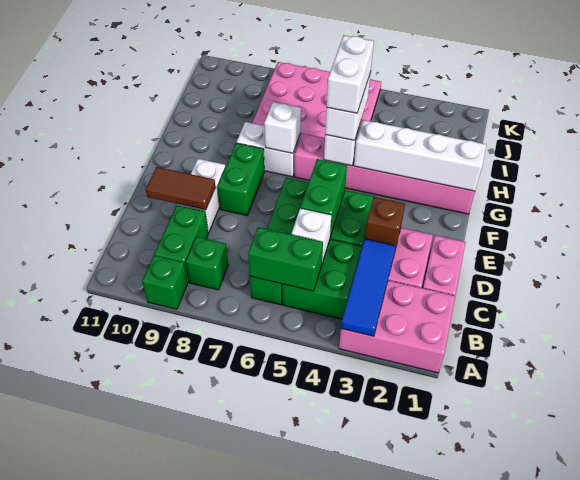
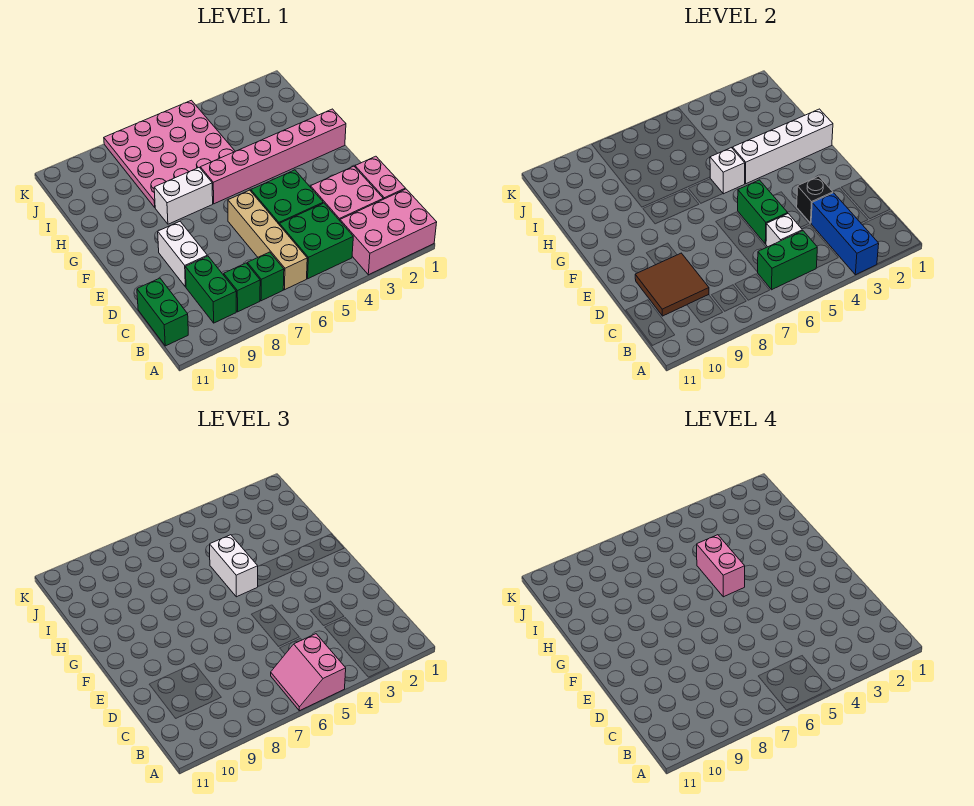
blue 1x3 tile [341,239,396,336] -> blue 1x3 brick [811,193,879,275]
none -> pink 2x2 slope [271,634,346,711]
green 1x1 brick [142,256,188,309] -> green 1x1 brick moved to [247,252,284,301]
green 1x4 brick [250,178,309,305] -> tan 1x4 brick [228,190,307,290]
brown 1x1 brick [365,197,405,248] -> black 1x1 brick [797,176,833,223]
brown 1x2 tile [146,167,215,210] -> brown 2x2 tile [635,253,709,316]
green 1x2 brick [218,143,264,215] -> green 1x2 brick moved to [137,278,188,346]
white 1x2 brick [327,35,374,113] -> pink 1x2 brick [697,535,745,597]
white 1x1 brick [264,102,301,153] -> none

